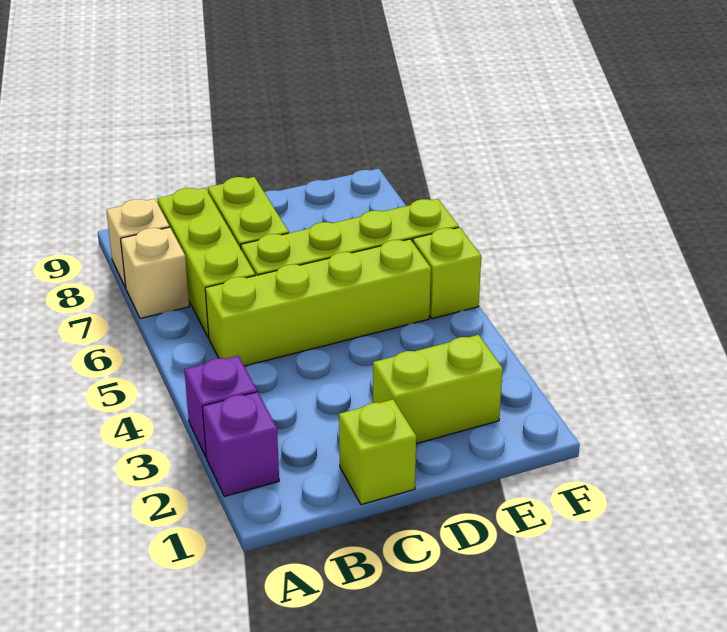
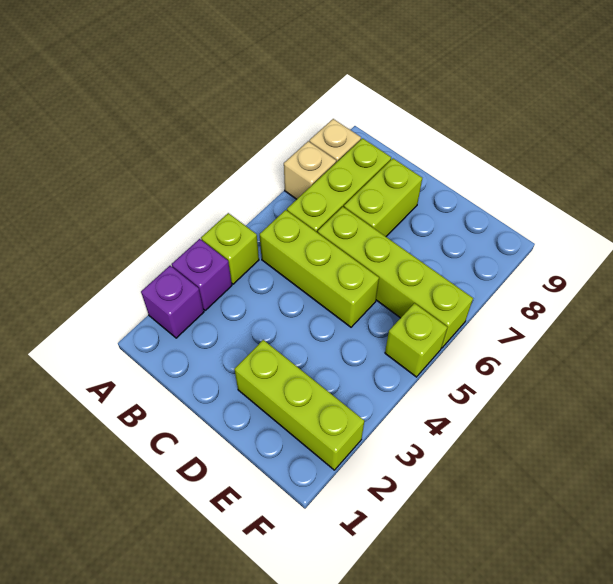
lime 1x4 brick [205,239,431,366] -> lime 1x3 brick [260,210,379,327]
lime 1x1 brick [339,399,416,505] -> lime 1x1 brick moved to [201,213,259,284]
lime 1x2 brick [373,335,503,444] -> lime 1x3 brick [234,340,364,470]

